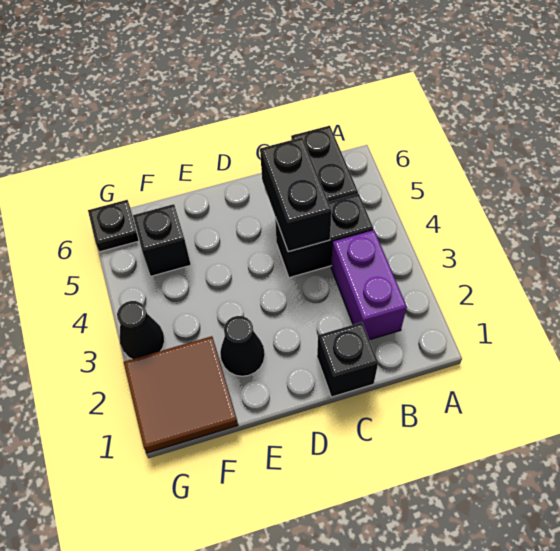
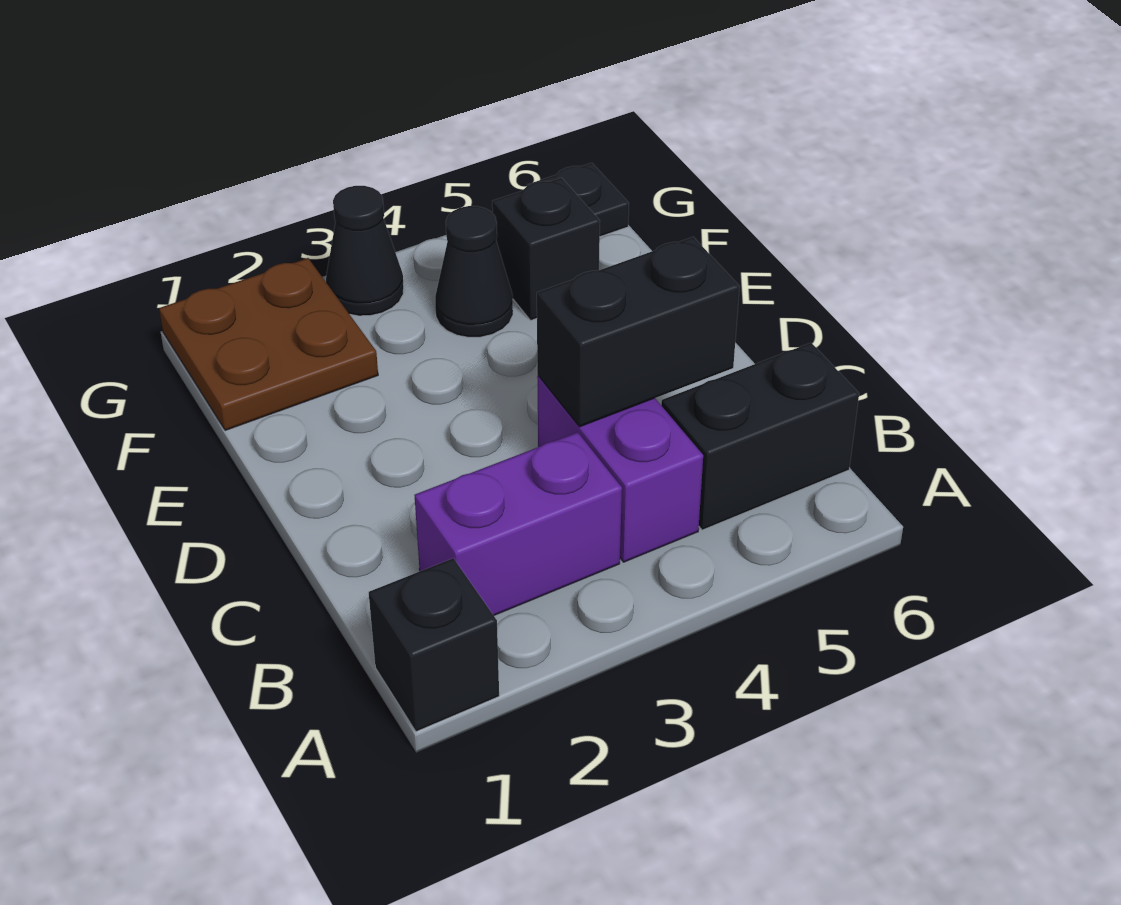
black 1x2 brick [275,194,373,278] -> purple 1x2 brick [537,376,703,562]
black 1x1 brick [317,322,378,397] -> black 1x1 brick moved to [369,558,499,732]
black 1x1 cone [220,316,265,376] -> black 1x1 cone moved to [435,206,513,337]
brown 2x2 tile [124,336,238,453] -> brown 2x2 plate [159,258,378,430]

